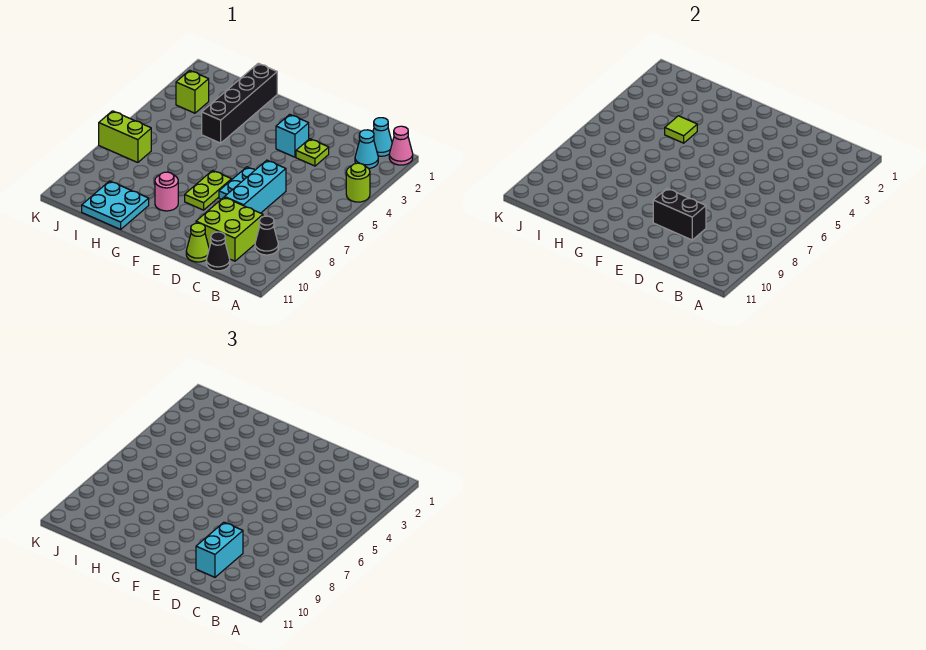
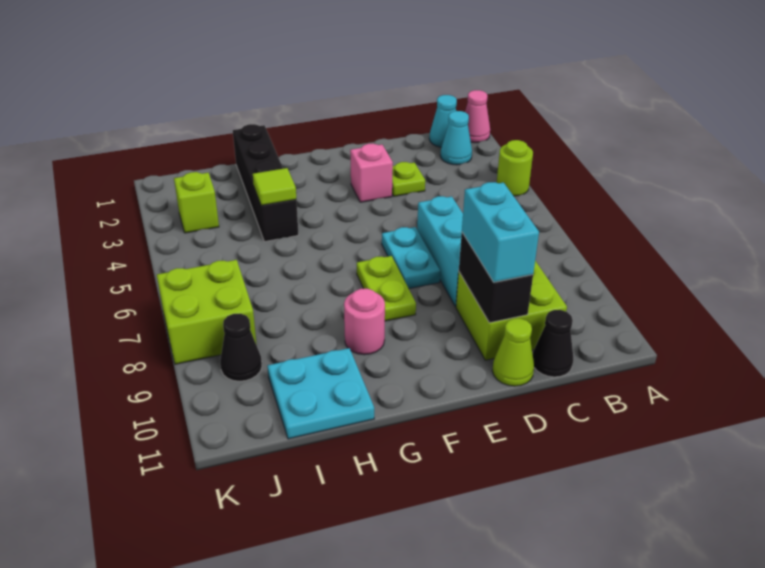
black 1x1 cone [255,216,278,255] -> black 1x1 cone moved to [220,314,262,381]
black 1x2 brick [653,189,706,240] -> black 1x2 brick turned to [459,233,533,323]
cyan 1x1 brick [276,114,309,157] -> pink 1x1 brick [350,144,393,202]
lime 1x2 brick [99,111,151,163] -> lime 2x2 brick [157,260,257,364]

